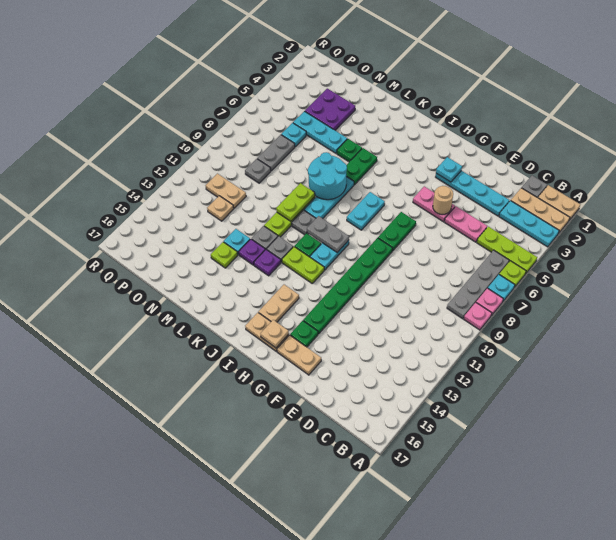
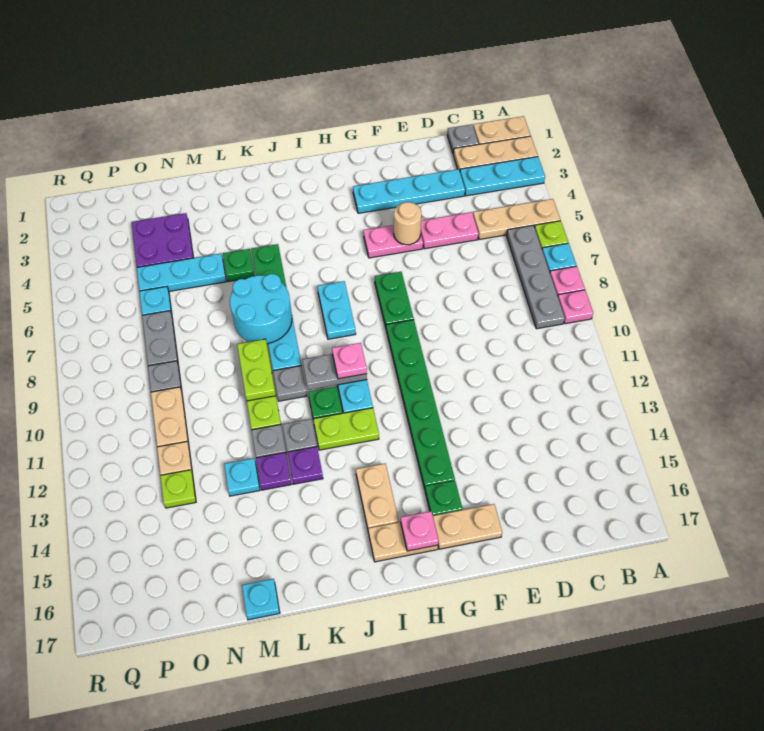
lime 1x3 plate [477,227,537,273] -> tan 1x3 plate [473,199,560,240]
cyan 1x1 plate [436,157,462,182] -> cyan 1x1 plate moved to [242,579,280,620]
tan 1x1 plate [261,320,289,348] -> pink 1x1 plate [401,511,439,551]
none -> pink 1x1 plate [332,343,367,379]
lime 1x1 plate [211,242,238,268] -> lime 1x1 plate moved to [160,470,196,508]
tan 1x2 plate [206,174,246,208] -> tan 1x2 plate turned to [151,387,189,447]

